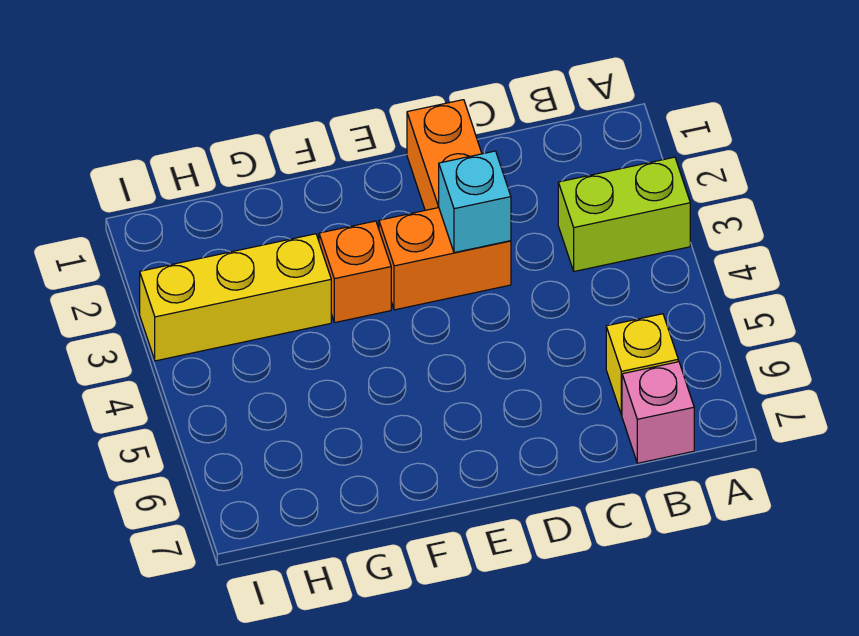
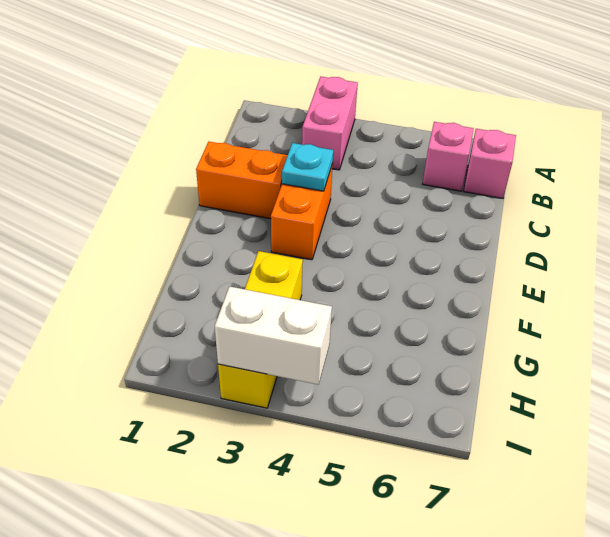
lime 1x2 brick [558,157,690,271] -> pink 1x2 brick [302,77,358,170]
yellow 1x1 brick [606,314,678,415] -> pink 1x1 brick [423,122,474,191]
cyan 1x1 brick [439,151,511,253] -> cyan 1x1 plate [282,143,333,191]
orange 1x1 brick [319,221,391,323] -> none
none -> white 1x2 brick [215,286,332,385]

